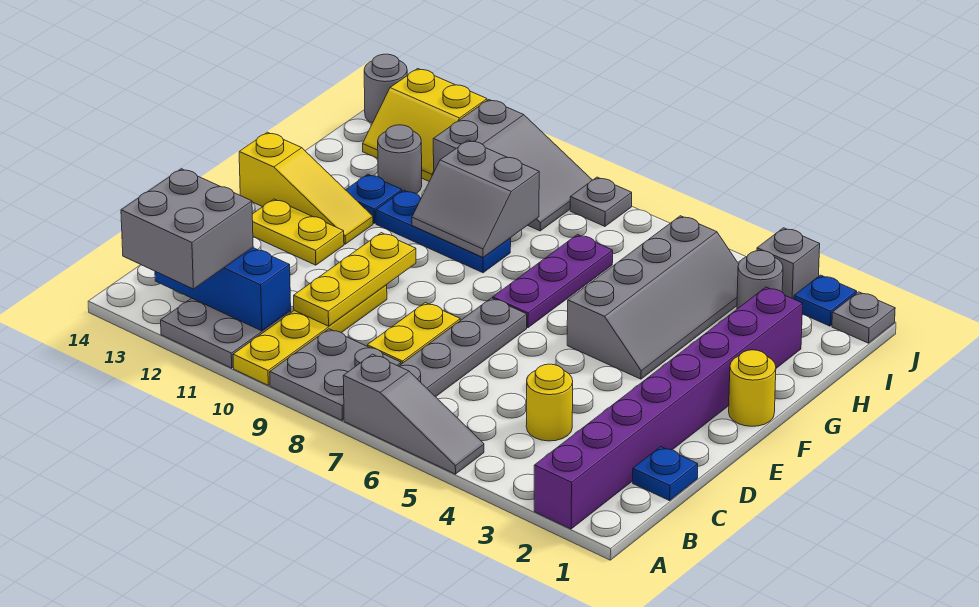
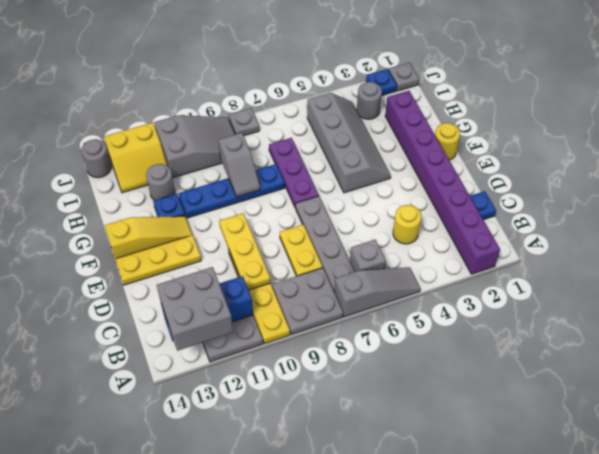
yellow 1x2 plate [252,199,344,265] -> yellow 1x3 plate [115,235,201,285]
blue 1x3 plate [376,190,511,273] -> blue 1x4 plate [179,164,285,218]
grey 2x2 slope [412,140,539,257] -> grey 1x2 slope [218,133,260,197]
grey 1x1 brick [757,228,820,299] -> grey 1x1 brick moved to [350,240,386,272]

